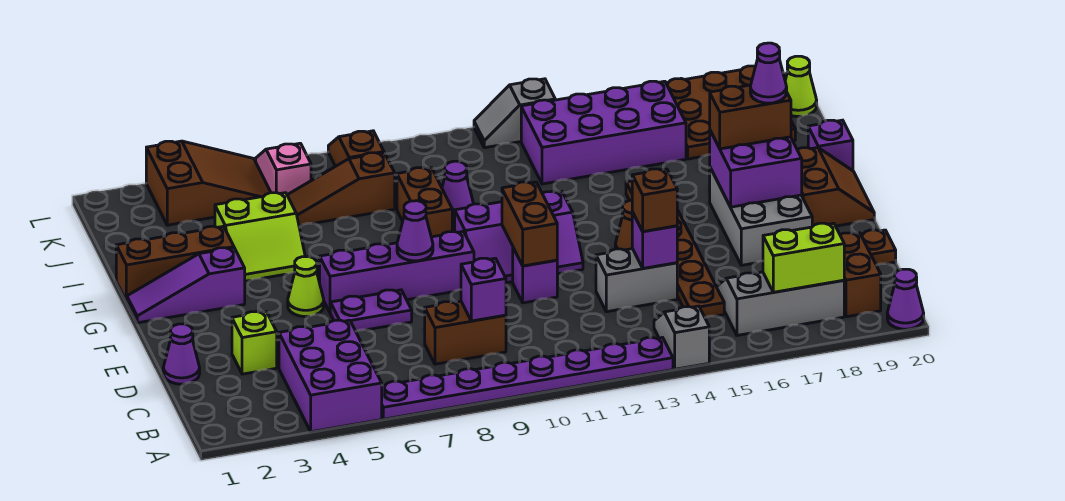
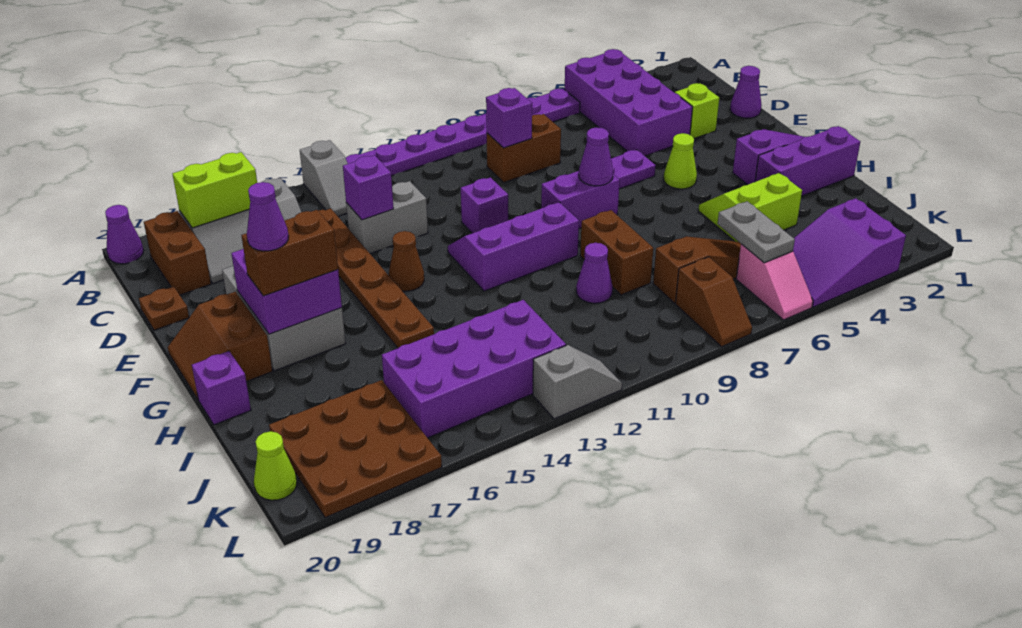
purple 2x3 brick [279,320,382,432] -> purple 2x4 brick [565,49,693,156]
brown 1x1 brick [632,169,677,232] -> none
brown 1x2 brick [502,182,557,266] -> none
purple 1x4 brick [320,231,474,312] -> purple 1x2 brick [541,171,620,229]
brown 1x3 brick [116,226,234,301] -> purple 1x3 brick [755,126,860,196]
none -> grey 1x2 plate [718,201,795,263]
brown 2x3 slope [146,141,271,225] -> purple 2x3 slope [793,198,906,307]

